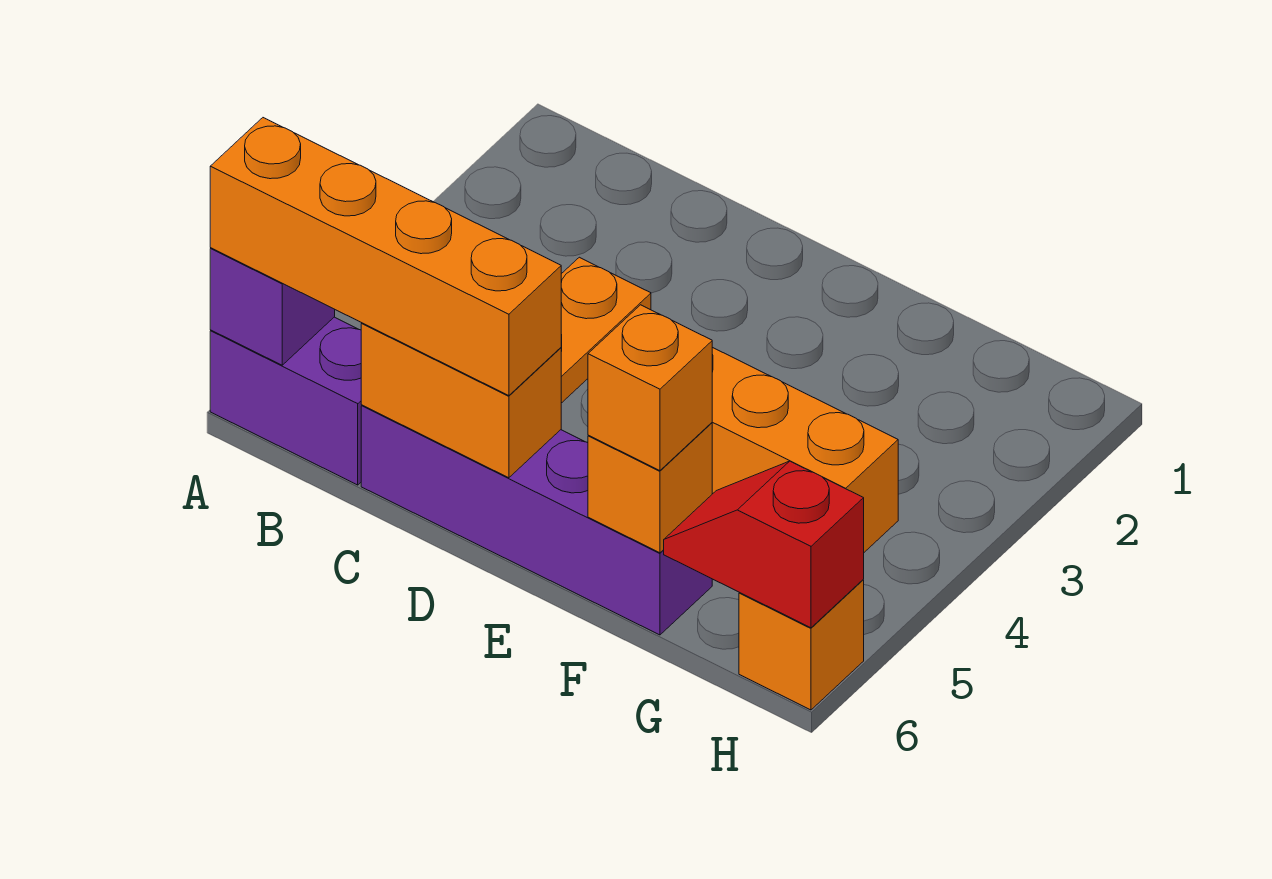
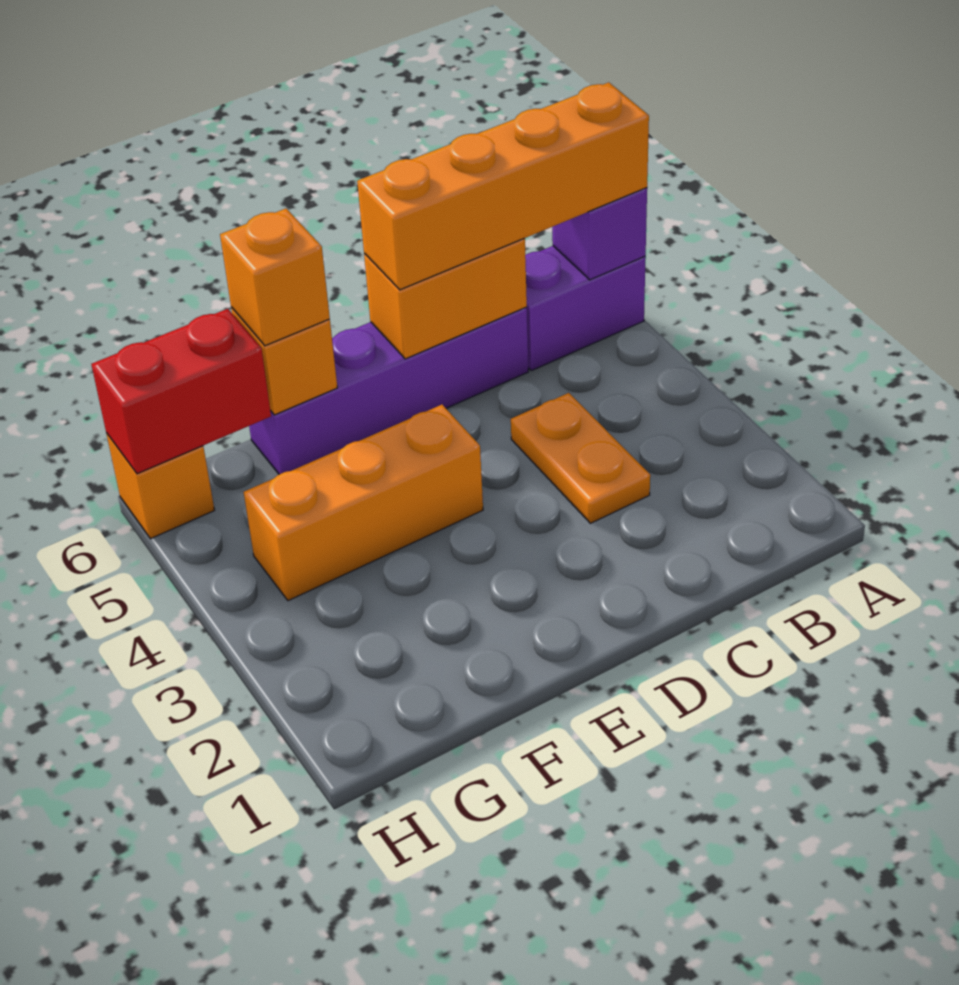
red 1x2 slope [664,461,864,628] -> red 1x2 brick [91,309,271,474]

